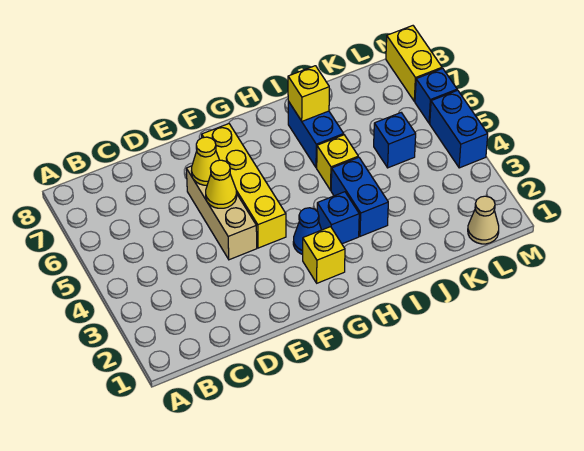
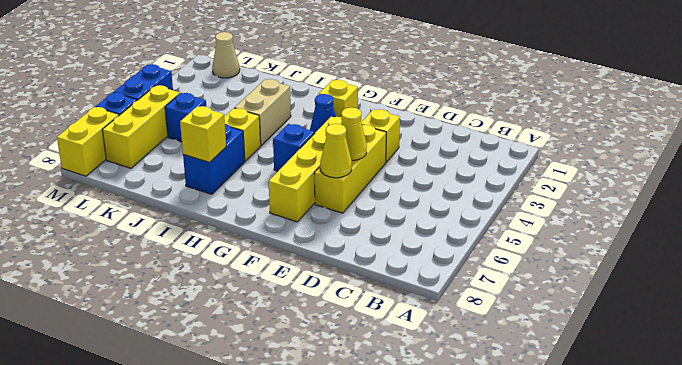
none -> yellow 1x1 brick [361,109,400,162]
tan 1x3 brick [186,166,257,260] -> yellow 1x3 brick [314,125,386,213]
blue 1x1 brick [317,192,359,244] -> blue 1x1 brick moved to [273,124,315,171]
blue 1x2 brick [331,157,388,236] -> tan 1x2 brick [234,79,291,145]
none -> yellow 1x3 brick [102,85,180,168]

